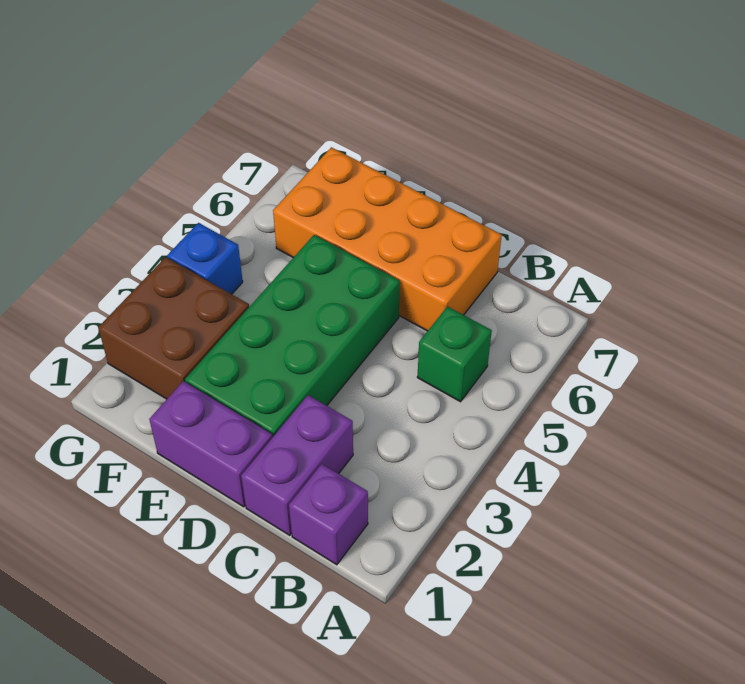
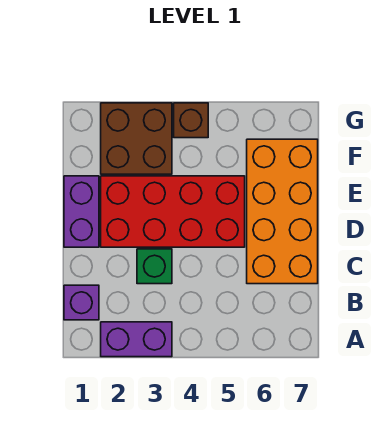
green 1x1 brick [417,307,492,402] -> green 1x1 brick moved to [137,249,172,284]
purple 1x2 brick [241,395,353,535] -> purple 1x2 brick moved to [101,322,172,357]
green 2x4 brick [185,235,400,438] -> red 2x4 brick [101,176,245,247]
blue 1x1 brick [167,223,243,294] -> brown 1x1 brick [174,103,208,138]

